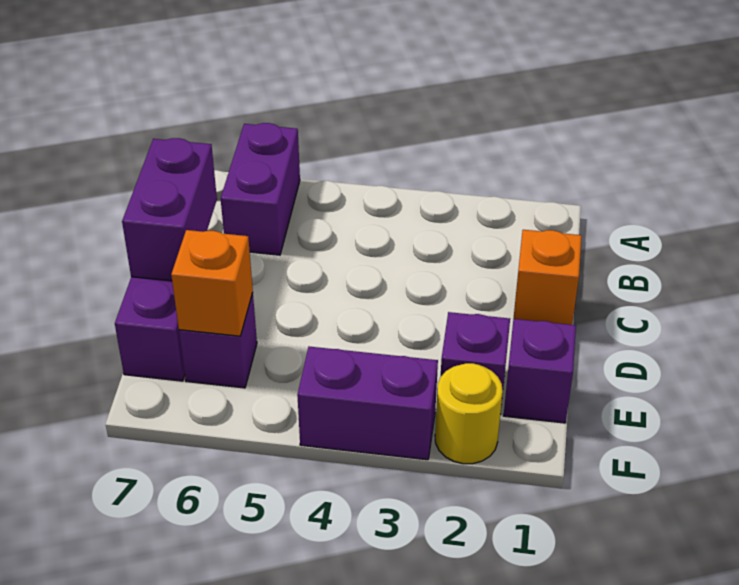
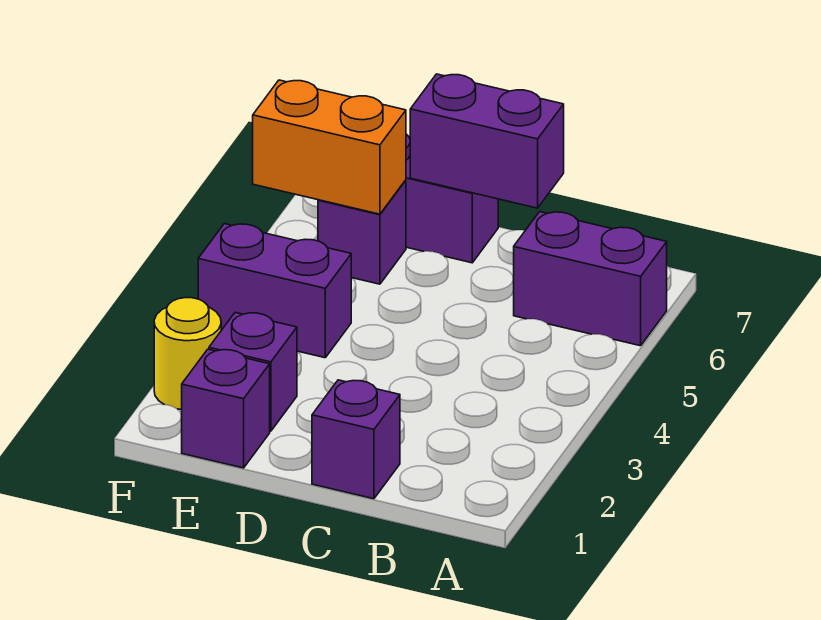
orange 1x1 brick [513,230,582,325] -> purple 1x1 brick [312,380,400,499]
orange 1x1 brick [171,230,253,336] -> orange 1x2 brick [253,80,406,214]
purple 1x2 brick [297,347,438,460] -> purple 1x2 brick turned to [198,224,351,358]

